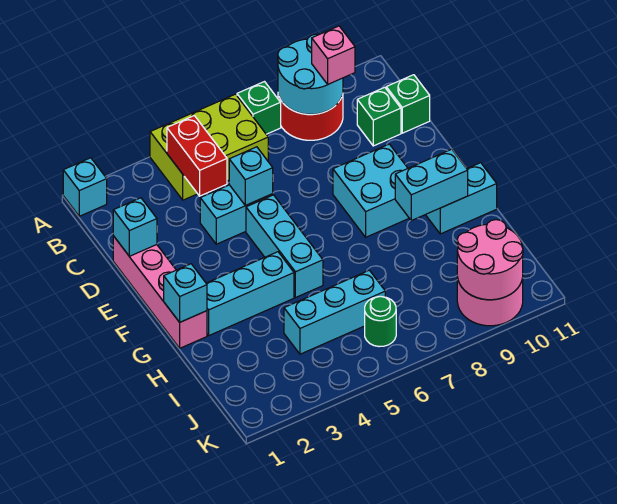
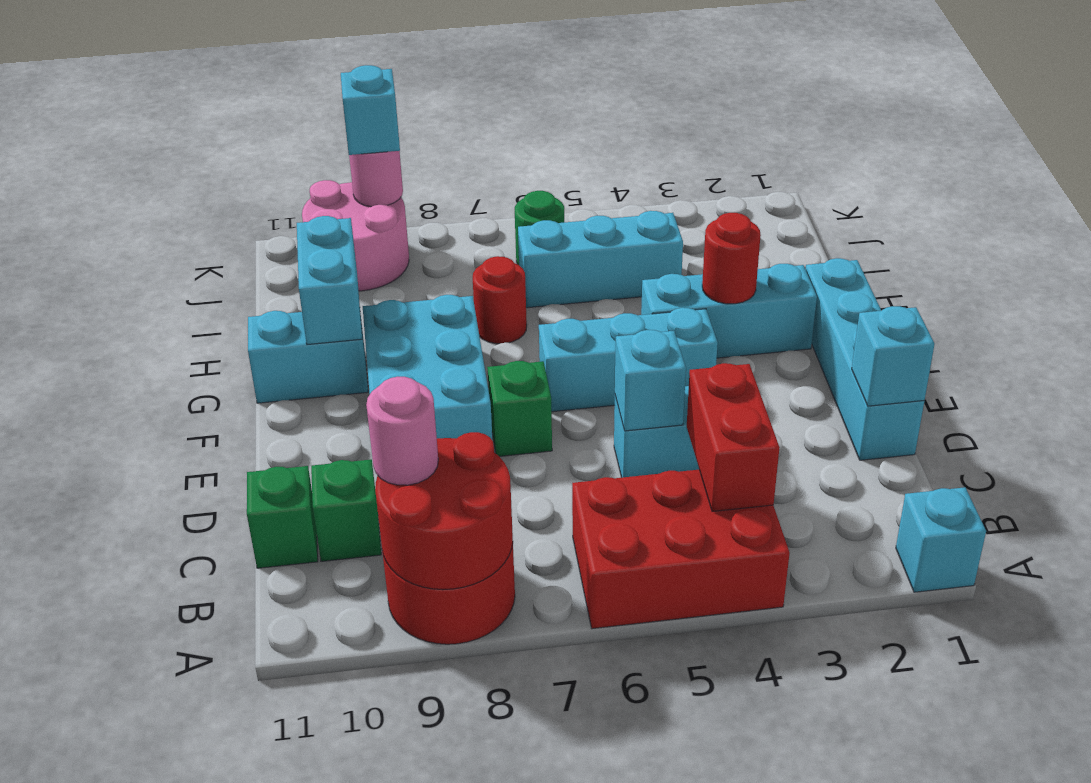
lime 2x3 brick [150,94,268,200] -> red 2x3 brick [572,470,790,629]
green 1x1 brick [237,82,281,134] -> green 1x1 brick moved to [487,361,552,456]
cyan 2x2 round brick [278,34,343,114] -> red 2x2 round brick [375,432,513,590]
pink 1x1 brick [312,26,355,84] -> pink 1x1 round brick [366,377,438,485]
pink 1x4 brick [113,236,207,348] -> cyan 1x4 brick [806,258,924,460]
cyan 1x3 brick [246,195,323,298] -> cyan 1x3 brick turned to [539,308,718,412]
cyan 2x2 brick [333,144,409,237] -> cyan 2x3 brick [363,295,493,441]
cyan 1x1 brick [164,264,207,322] -> cyan 1x1 brick moved to [341,65,400,155]
none -> red 1x1 round brick [702,213,761,304]
cyan 1x2 brick [395,149,468,221] -> cyan 1x2 brick turned to [297,216,362,345]
none -> red 1x1 round brick [473,256,527,344]
pink 2x2 round brick [457,220,523,300] -> pink 1x1 round brick [349,151,403,207]

